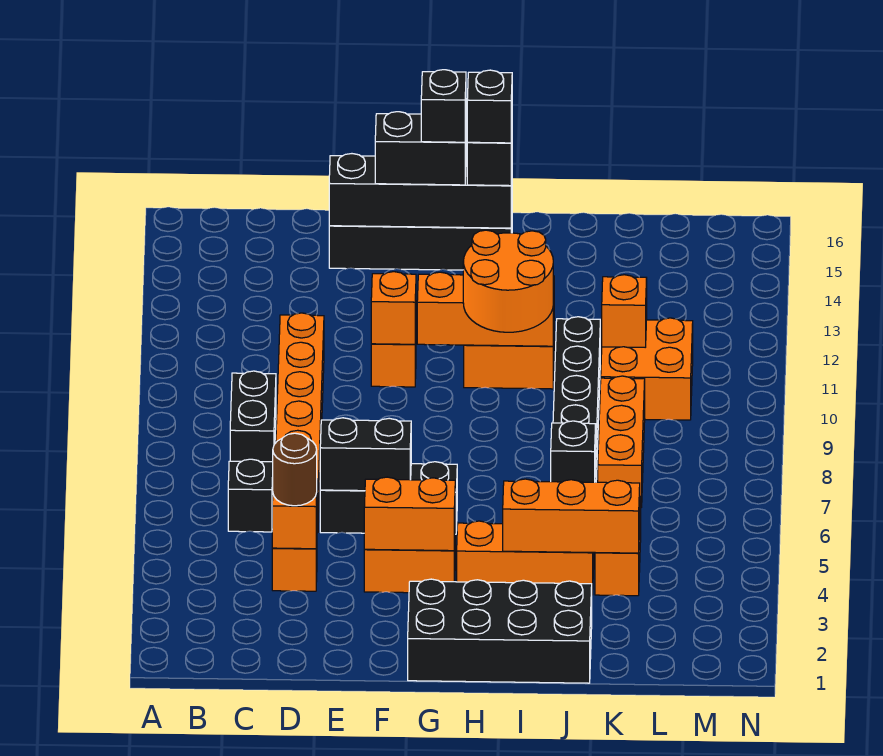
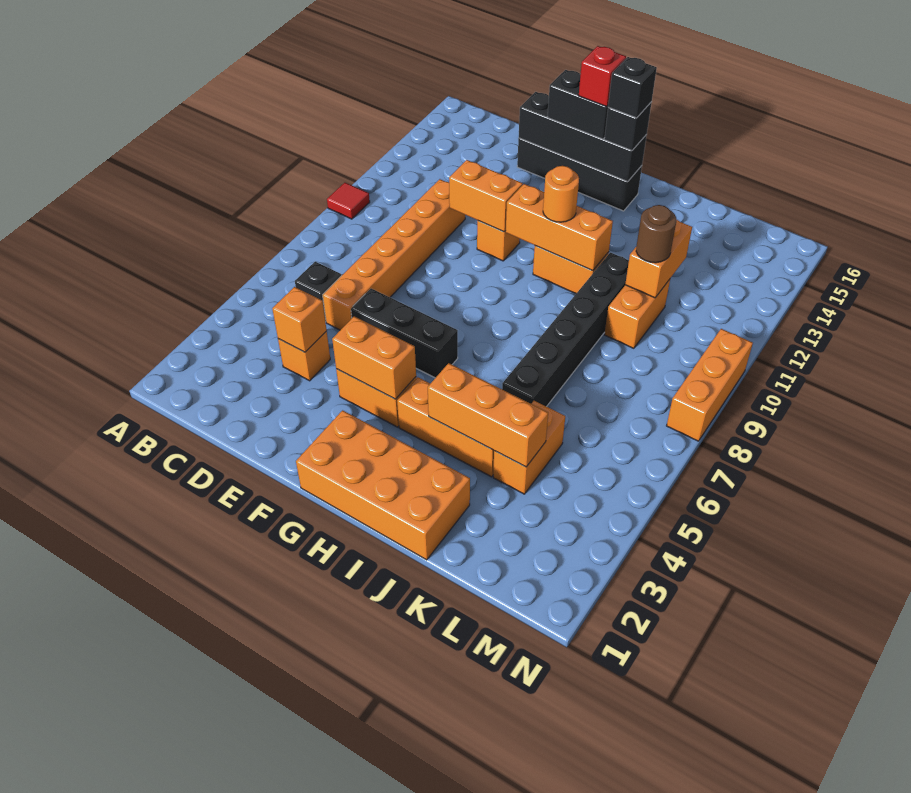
none -> red 1x1 tile [327,183,370,219]
black 1x2 brick [230,371,276,462] -> none
brown 1x1 round brick [273,433,317,506] -> brown 1x1 round brick moved to [636,205,676,263]
black 1x2 brick [320,418,411,491] -> none
orange 1x1 brick [371,272,416,344] -> orange 1x2 brick [449,160,523,232]
black 2x4 brick [408,579,592,683] -> orange 2x4 brick [296,410,470,560]
black 1x1 brick [421,70,466,142] -> red 1x1 brick [579,46,626,107]
orange 2x2 round brick [463,230,553,332] -> orange 1x1 round brick [543,166,579,222]
black 1x1 brick [551,421,596,482] -> none
orange 1x3 brick [598,376,645,507] -> orange 1x3 brick moved to [667,329,753,441]
orange 2x2 brick [601,318,693,420] -> orange 1x2 brick [604,279,670,348]
orange 1x1 brick [602,275,647,347] -> orange 1x2 brick [625,219,692,298]

